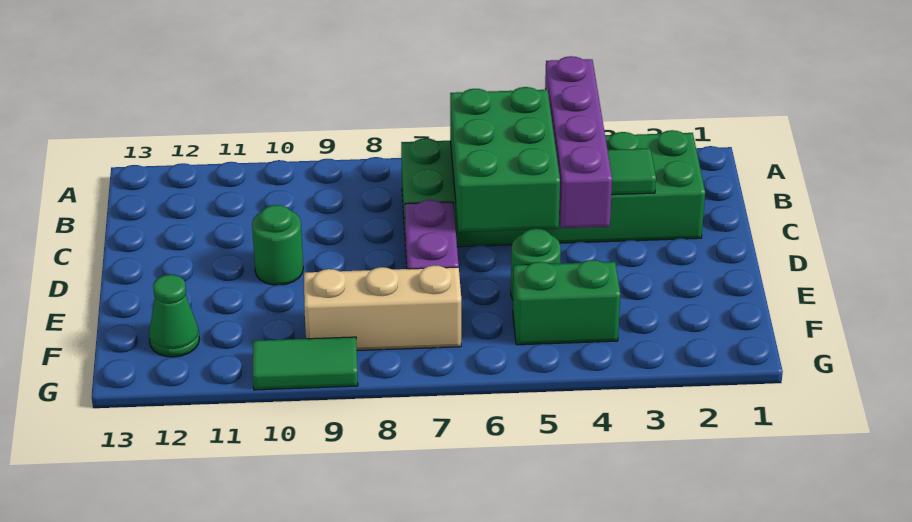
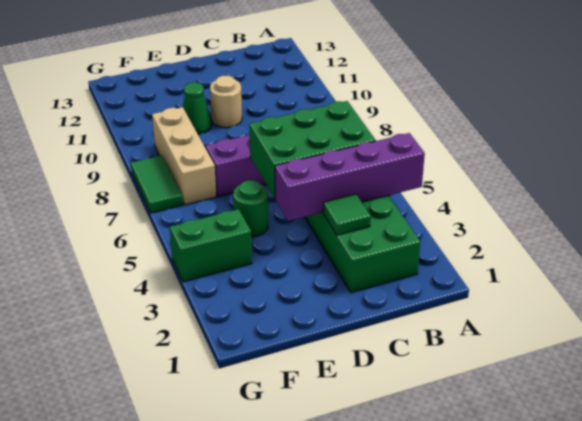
green 1x1 round brick [252,205,303,285] -> tan 1x1 round brick [210,76,242,128]
green 1x2 brick [513,260,620,345] -> green 1x2 brick turned to [170,209,252,282]
green 1x1 cone [149,275,200,357] -> green 1x1 cone moved to [183,82,212,134]
green 1x2 tile [253,337,358,390] -> green 1x2 tile moved to [131,155,183,213]

